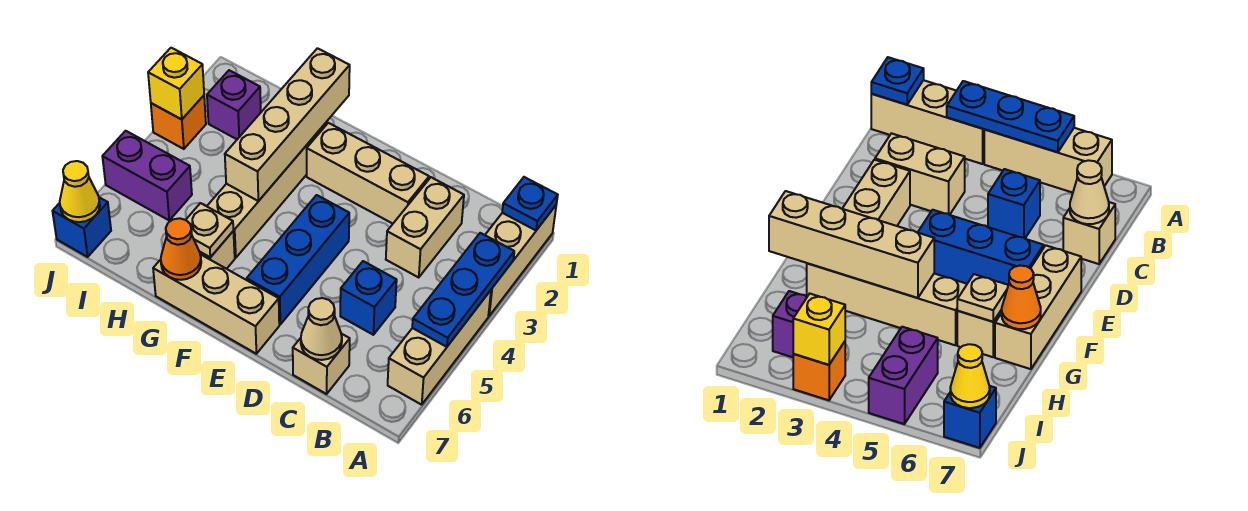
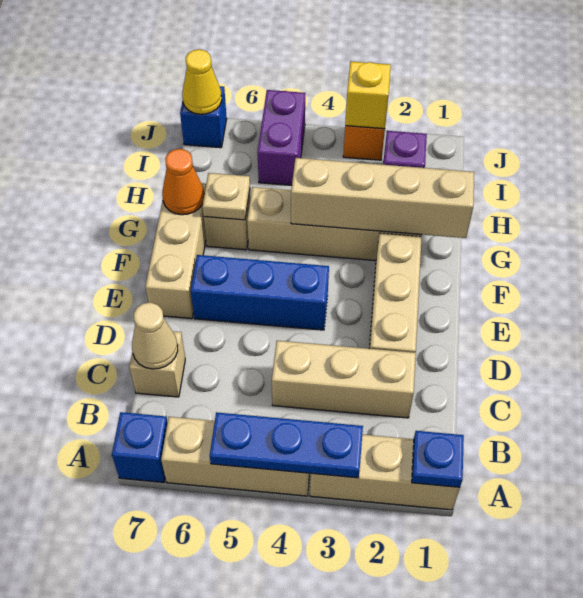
tan 1x2 brick [386,177,464,277] -> tan 1x3 brick [272,341,416,418]
blue 1x1 brick [340,261,397,335] -> blue 1x1 brick moved to [112,412,168,482]

